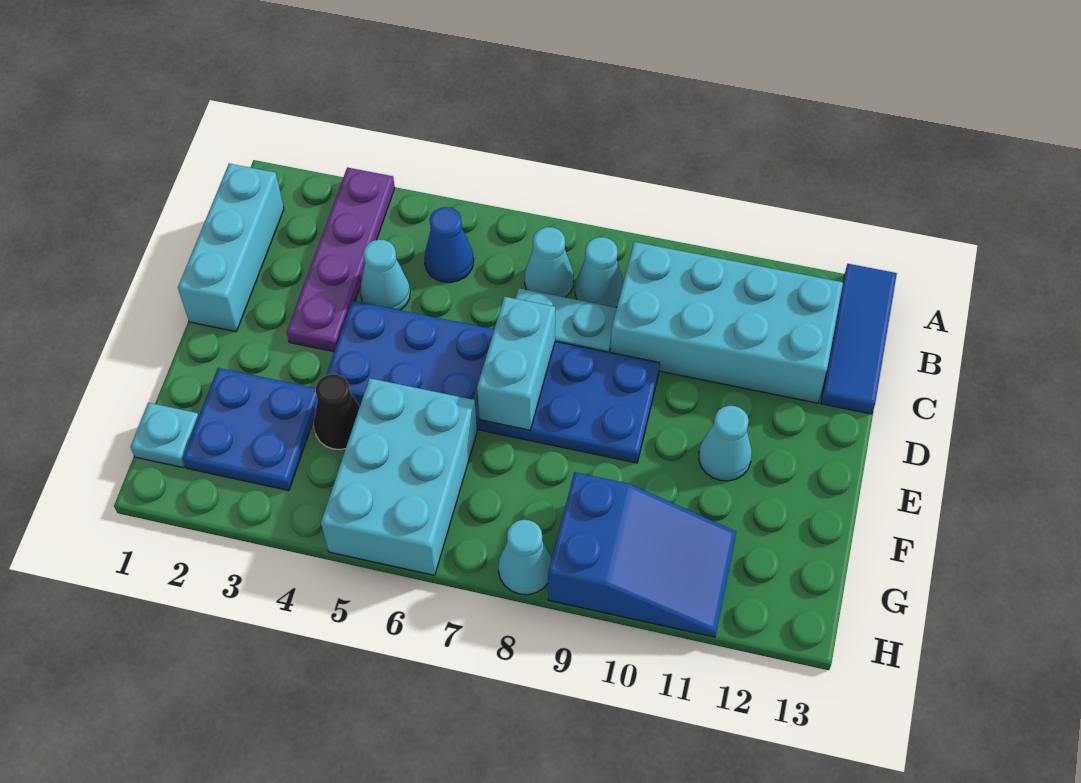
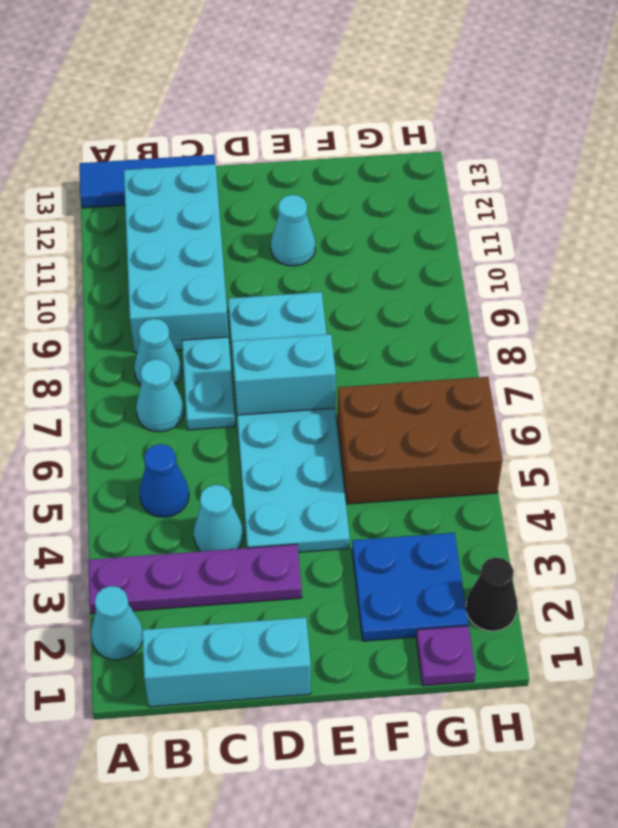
blue 2x6 plate [326,301,660,463] -> cyan 2x6 plate [228,292,350,552]
black 1x1 cone [313,374,360,450] -> black 1x1 cone moved to [466,557,517,631]
cyan 2x3 brick [321,378,477,575] -> brown 2x3 brick [337,377,502,504]
cyan 1x1 plate [131,403,199,468] -> purple 1x1 plate [416,626,476,686]
blue 2x3 slope [548,472,736,637] -> none
cyan 1x1 cone [498,519,552,595] -> cyan 1x1 cone moved to [91,586,143,660]

